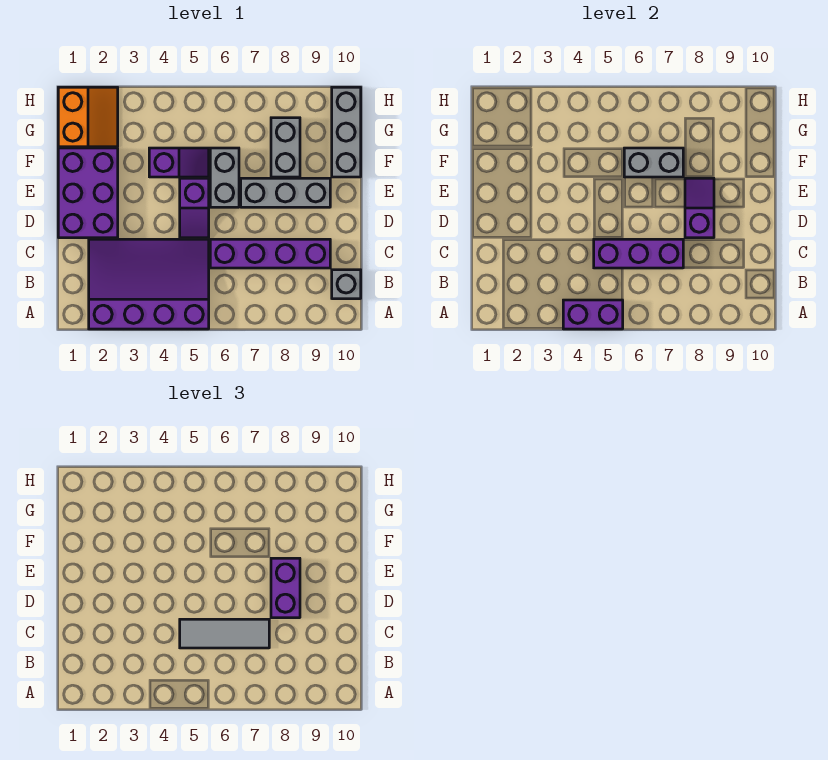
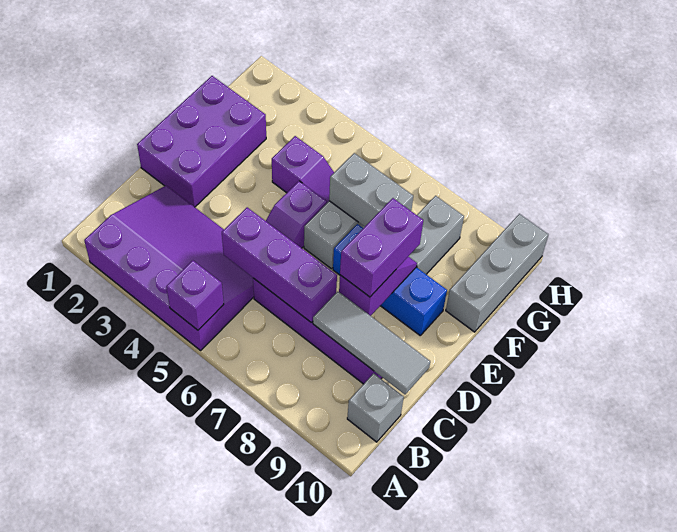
purple 1x2 brick [563,300,623,329] -> purple 1x1 brick [166,260,224,330]
grey 1x3 tile [180,619,269,648] -> grey 1x3 tile moved to [313,292,430,394]
grey 1x3 brick [241,178,330,207] -> blue 1x3 brick [333,224,447,335]
orange 2x2 slope [58,87,118,147] -> none

